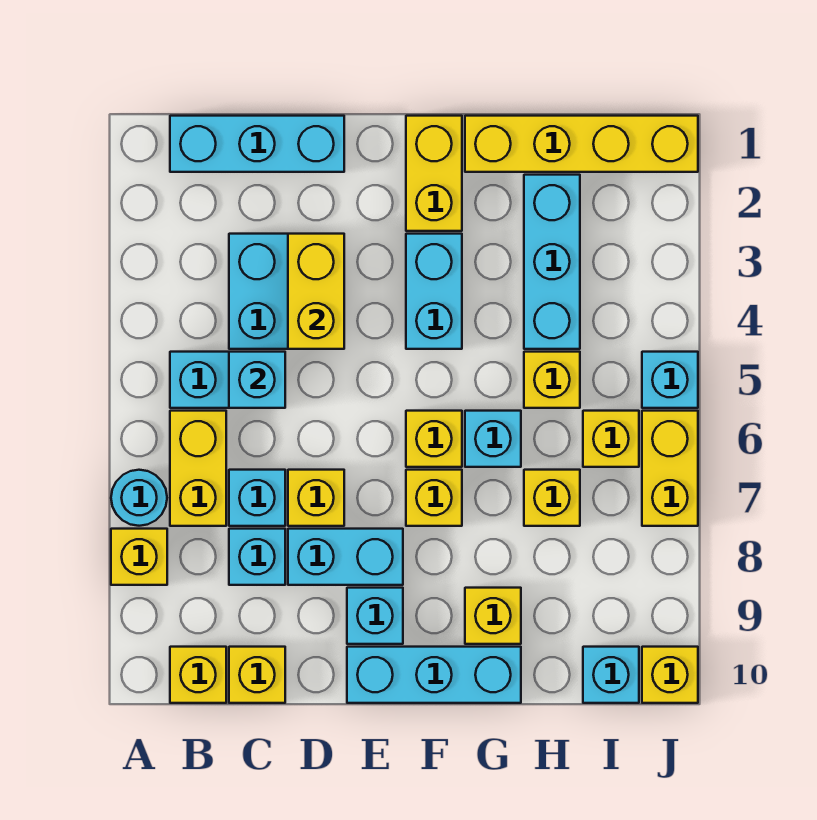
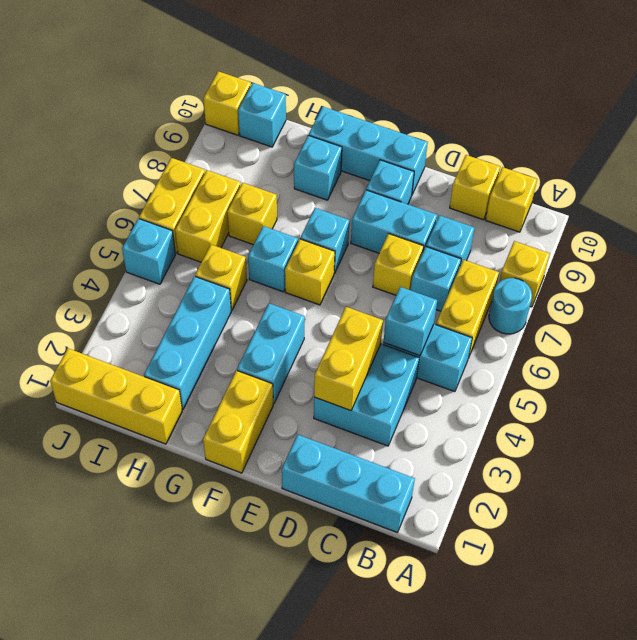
yellow 1x1 brick [406,470,462,526] -> cyan 1x1 brick [300,208,350,273]
yellow 1x4 brick [465,116,698,172] -> yellow 1x3 brick [50,348,182,444]
yellow 1x1 brick [465,588,521,644] -> cyan 1x1 brick [294,135,342,200]
yellow 1x1 brick [583,411,639,467] -> yellow 1x2 brick [175,170,241,262]

